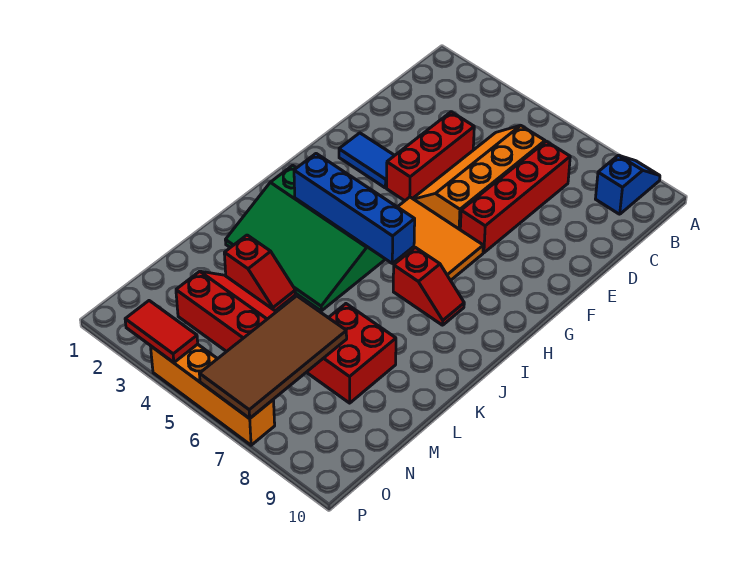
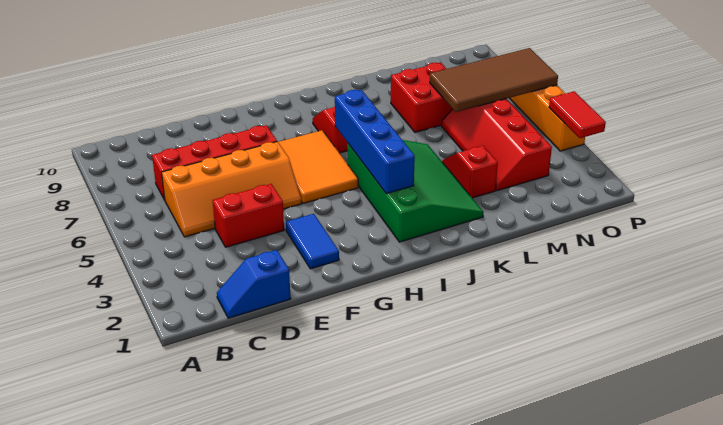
blue 1x2 slope [596,155,660,214] -> blue 1x2 slope moved to [217,250,291,318]
red 1x3 brick [387,112,474,201] -> red 1x2 brick [213,184,284,247]

